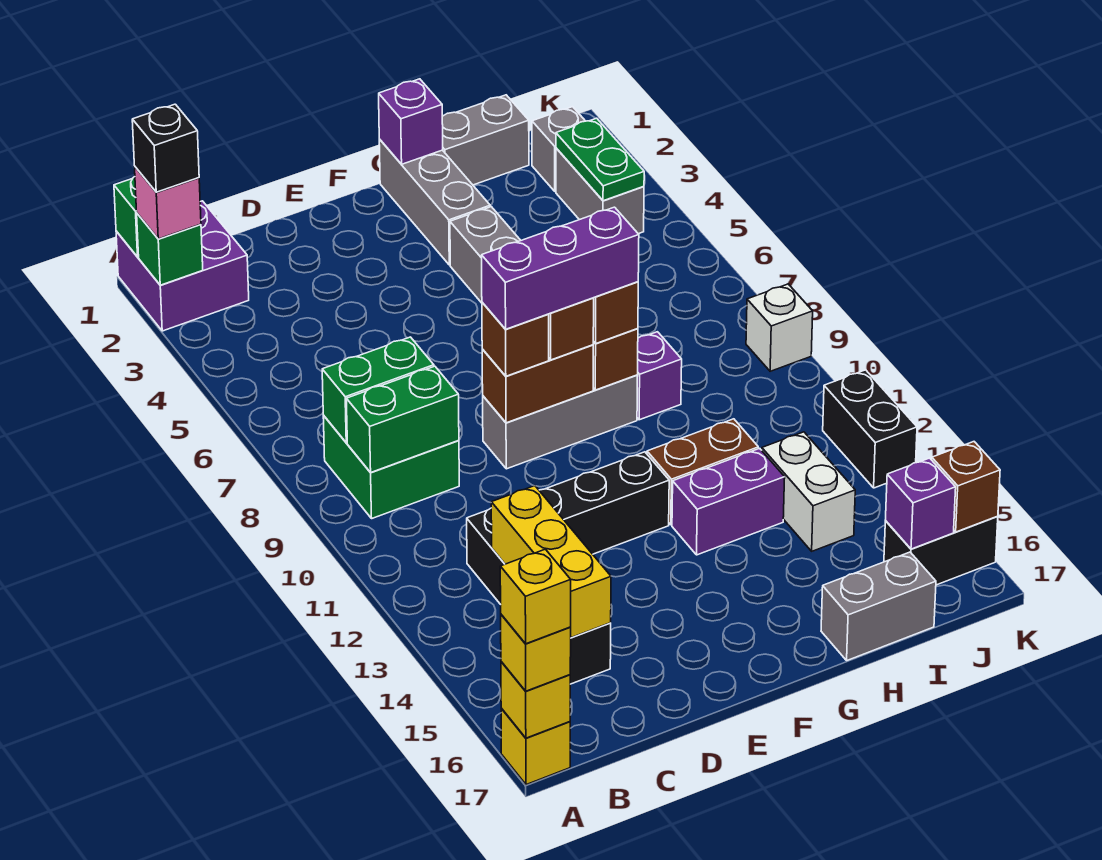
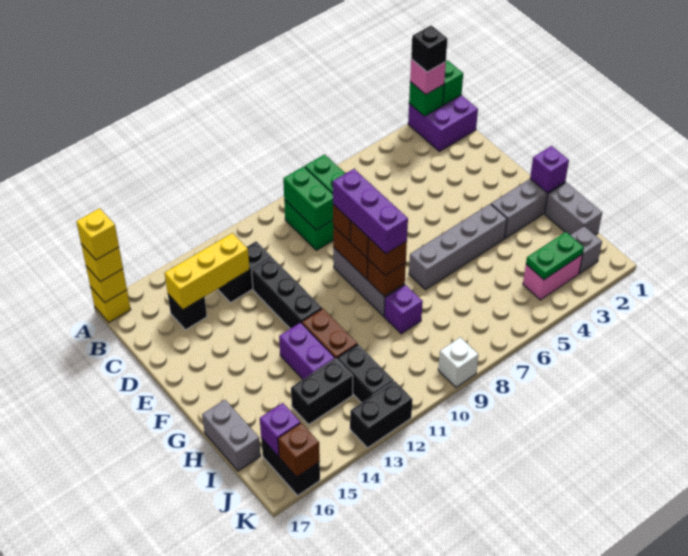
none -> black 1x2 brick [337,344,394,403]
white 1x2 brick [762,432,855,551] -> black 1x2 brick [291,359,353,425]
grey 1x2 brick [556,148,644,234] -> pink 1x2 brick [523,254,583,300]

